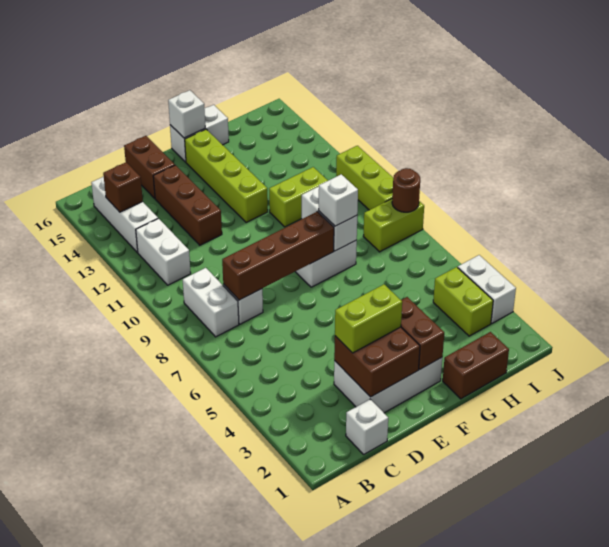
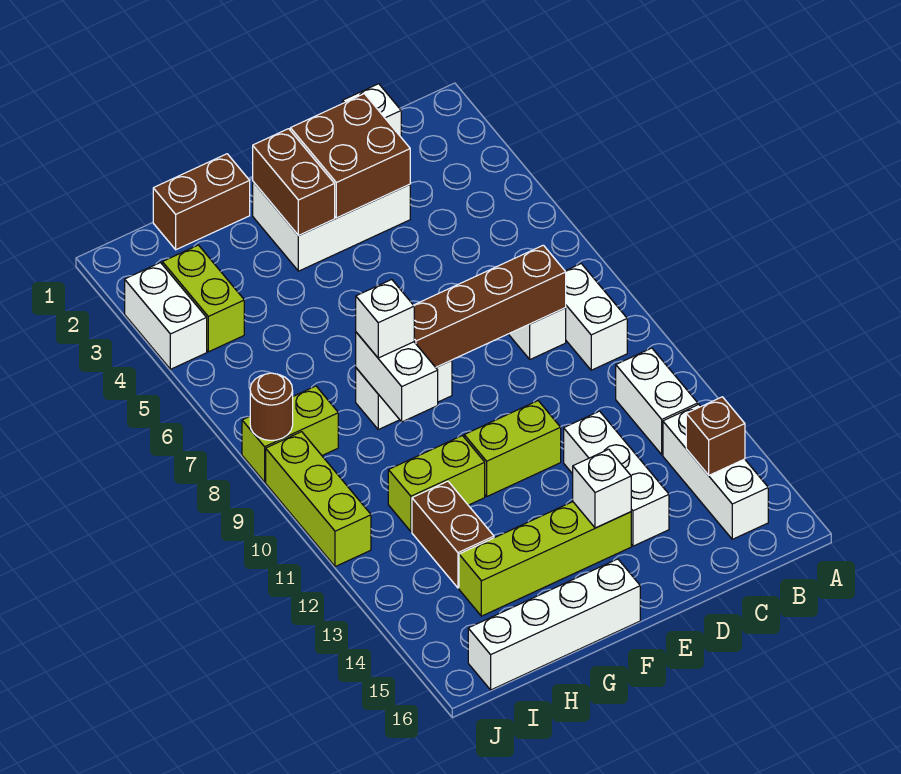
lime 1x2 brick [335,284,402,353] -> lime 1x2 brick moved to [464,401,561,496]
brown 1x3 brick [153,165,222,245] -> white 1x3 brick [564,411,669,546]
brown 1x2 brick [124,136,175,198] -> brown 1x2 brick moved to [412,481,494,588]
lime 1x4 brick [185,129,268,223] -> lime 1x4 brick turned to [459,502,631,616]
white 1x2 brick [170,105,229,162] -> white 1x4 brick [468,559,640,690]
white 1x1 brick [168,90,205,138] -> white 1x1 brick moved to [573,449,631,528]

